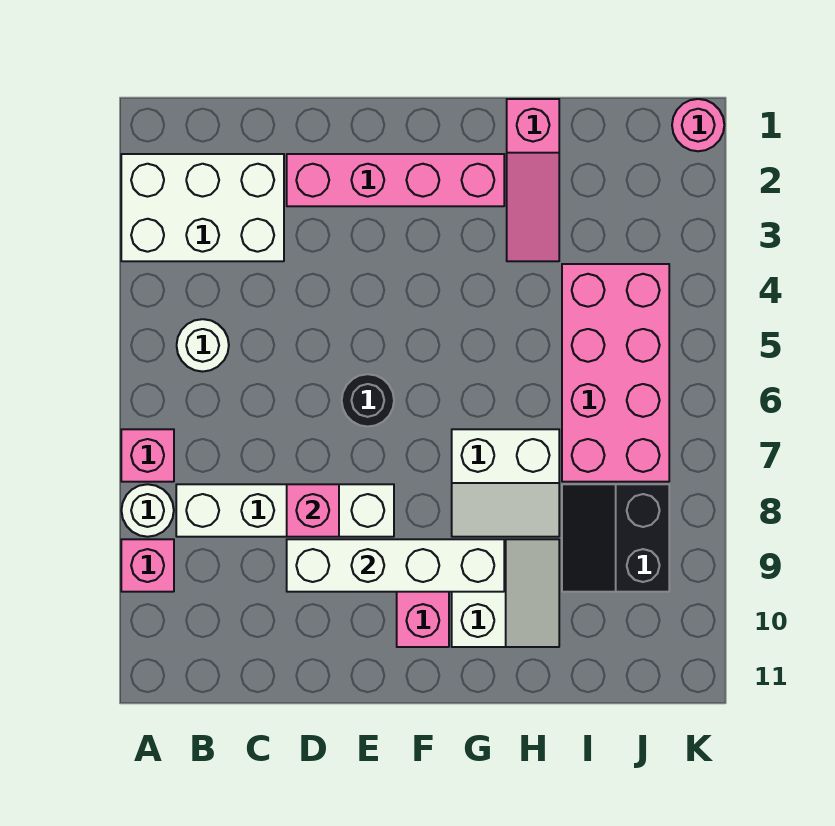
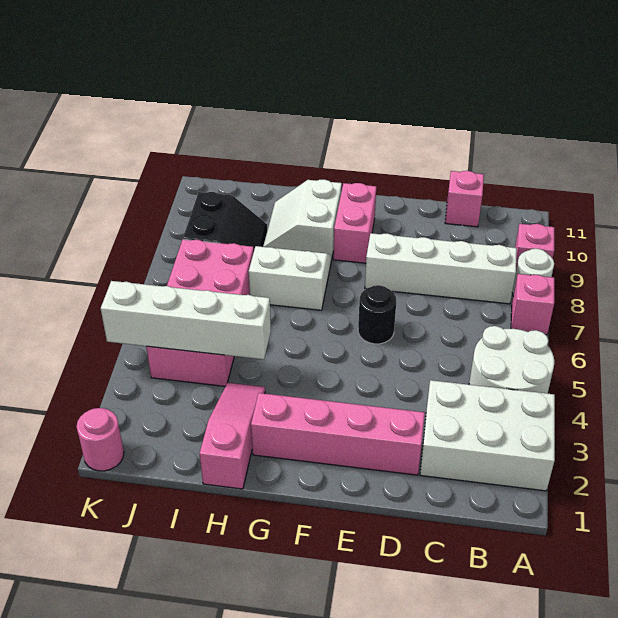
white 1x1 round brick [177,319,229,372] -> white 2x2 round brick [469,326,554,394]
pink 1x1 brick [287,484,339,537] -> pink 1x1 brick moved to [445,171,484,227]
white 1x4 brick [287,539,504,592] -> white 1x4 brick moved to [101,281,271,359]

